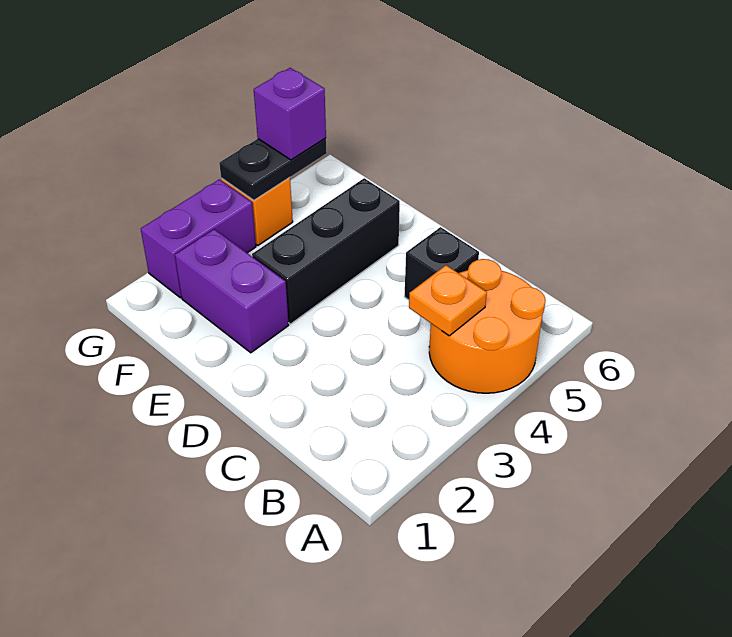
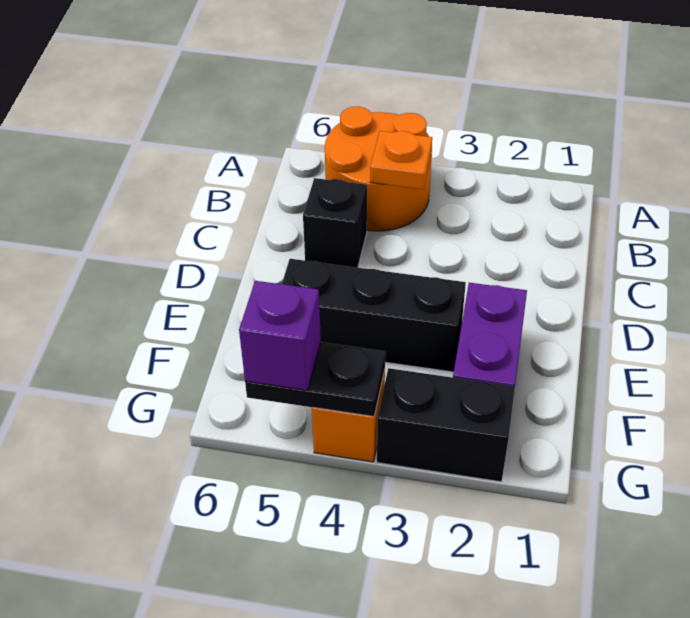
purple 1x2 brick [141,180,256,298] -> black 1x2 brick [377,368,515,482]

